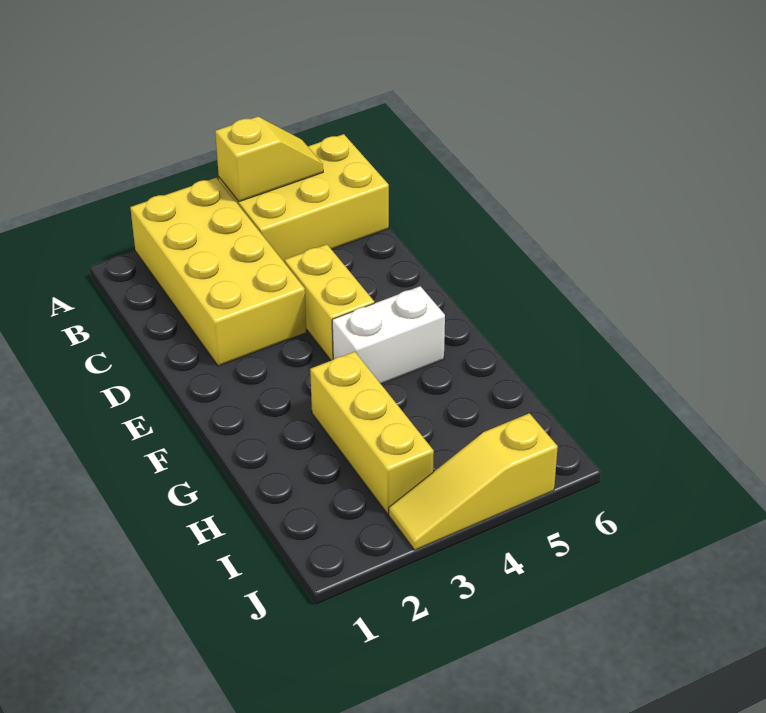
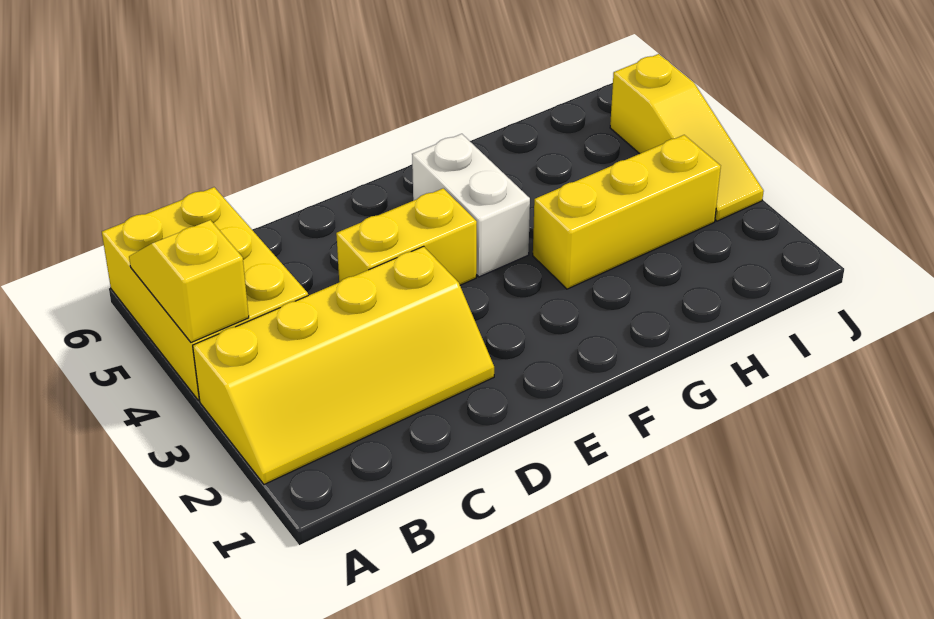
yellow 2x4 brick [130,178,306,366] -> yellow 2x4 slope [193,246,494,484]

